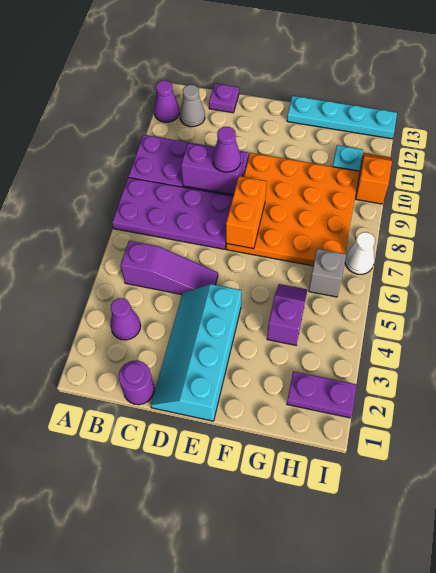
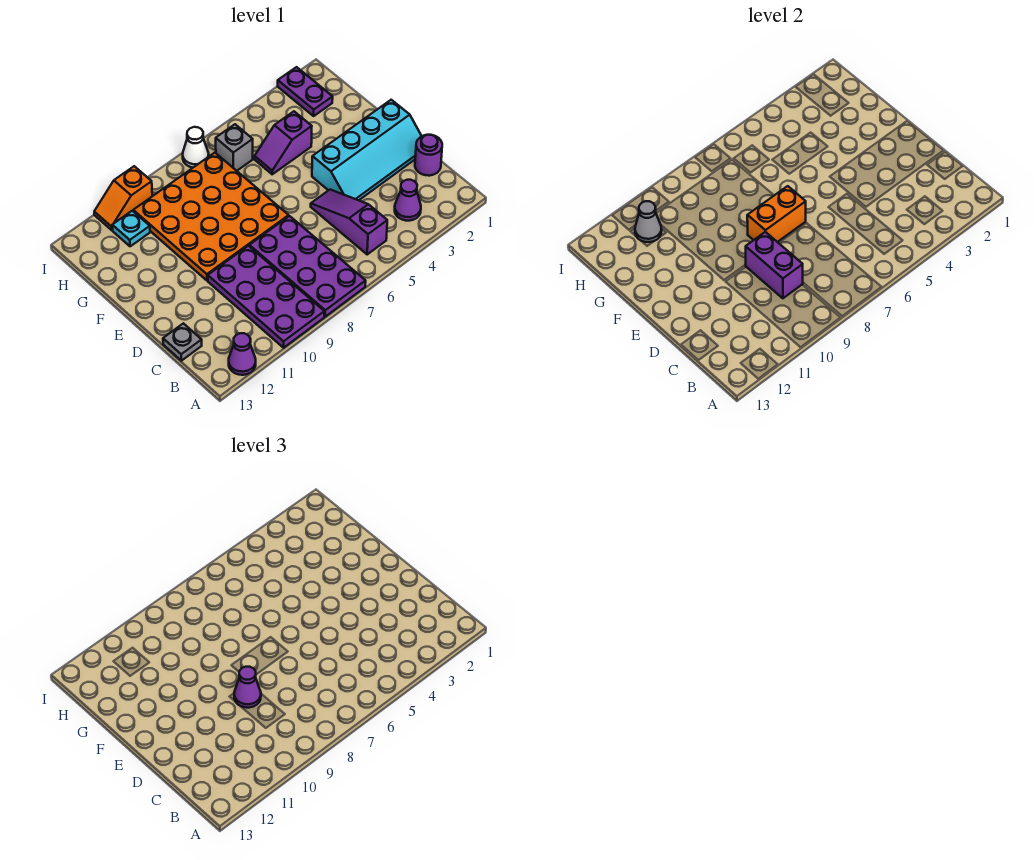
grey 1x1 cone [180,85,205,127] -> grey 1x1 cone moved to [635,201,662,242]
purple 1x1 plate [209,83,239,113] -> grey 1x1 plate [163,323,202,361]
cyan 1x4 plate [287,96,397,139] -> none

